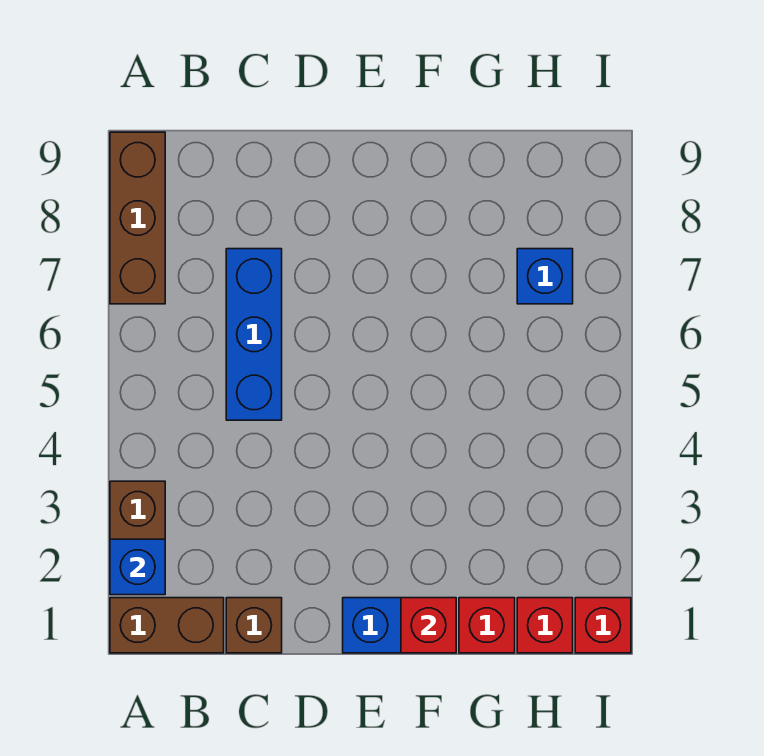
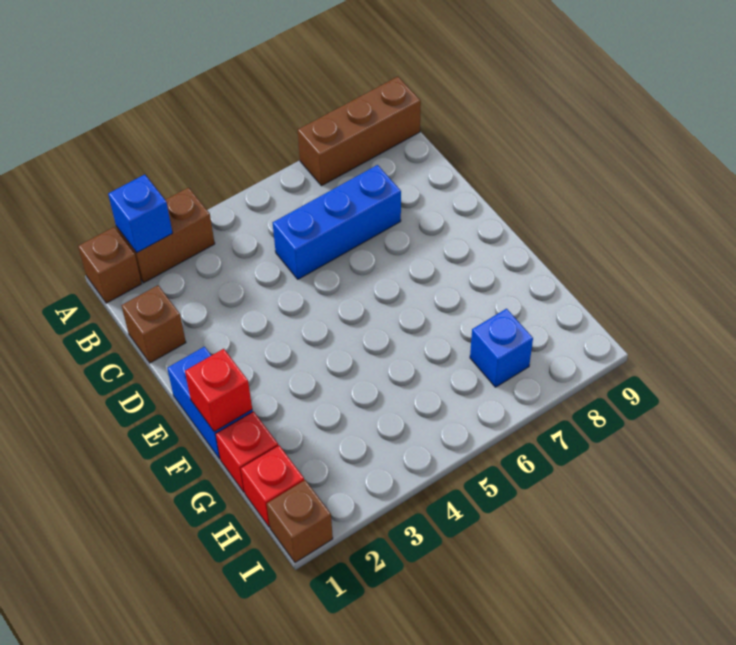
brown 1x2 brick [110,598,224,653] -> brown 1x1 brick [78,227,142,303]
red 1x1 brick [575,598,631,653] -> brown 1x1 brick [267,480,333,563]

